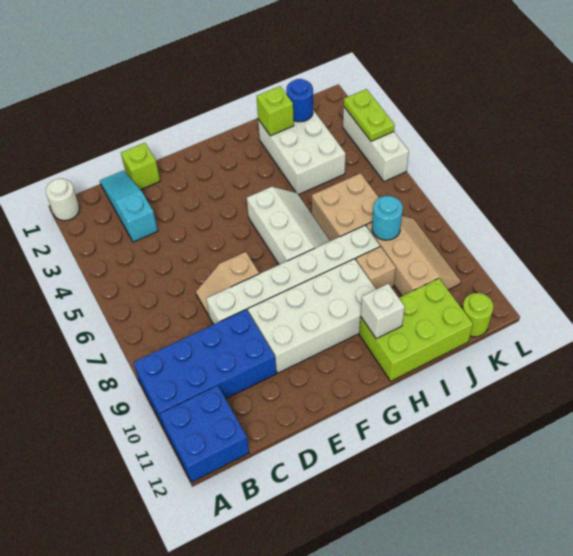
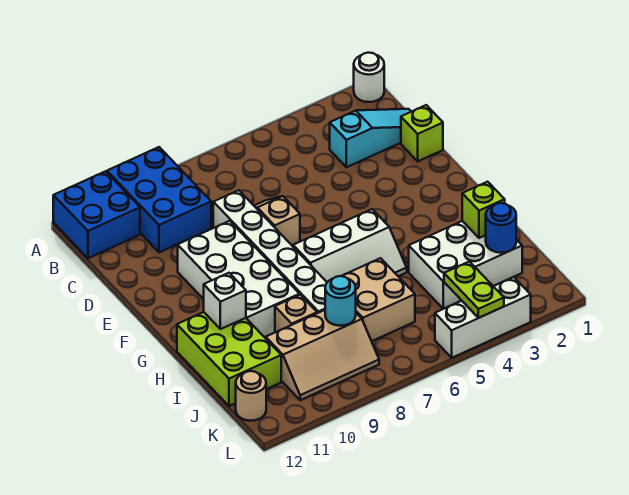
blue 2x4 brick [133,309,276,428] -> blue 2x3 brick [107,147,211,252]
lime 1x1 round brick [462,293,493,337] -> tan 1x1 round brick [236,371,266,421]
lime 1x2 plate [344,89,395,141] -> lime 1x2 plate turned to [444,262,504,318]

